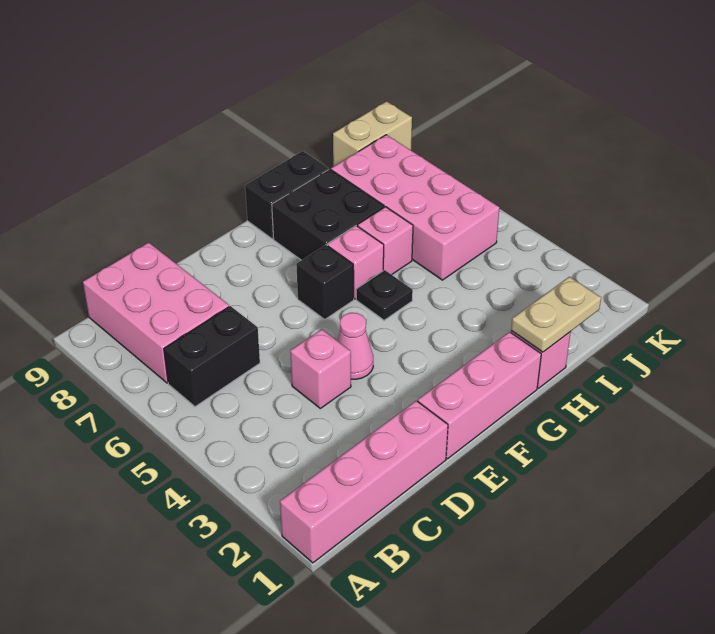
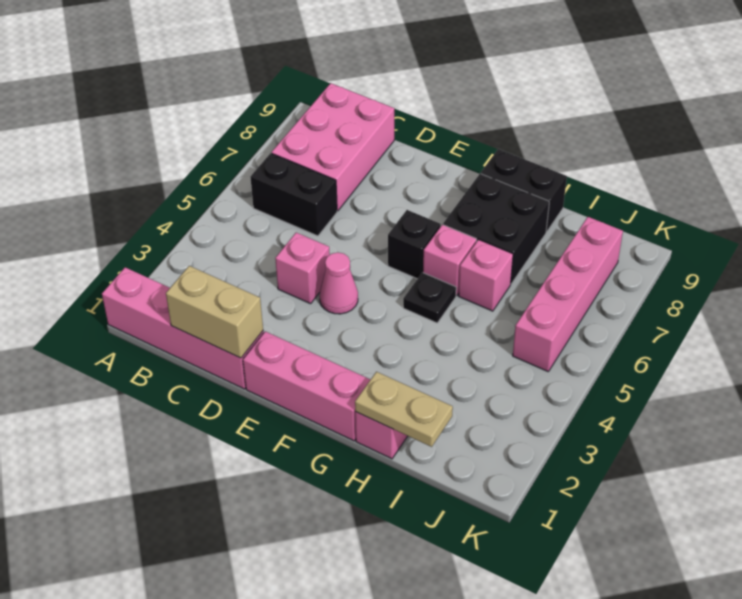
pink 2x4 brick [331,135,499,280] -> pink 1x4 brick [513,217,623,372]
tan 1x2 brick [333,101,412,167] -> tan 1x2 brick moved to [166,266,263,358]

